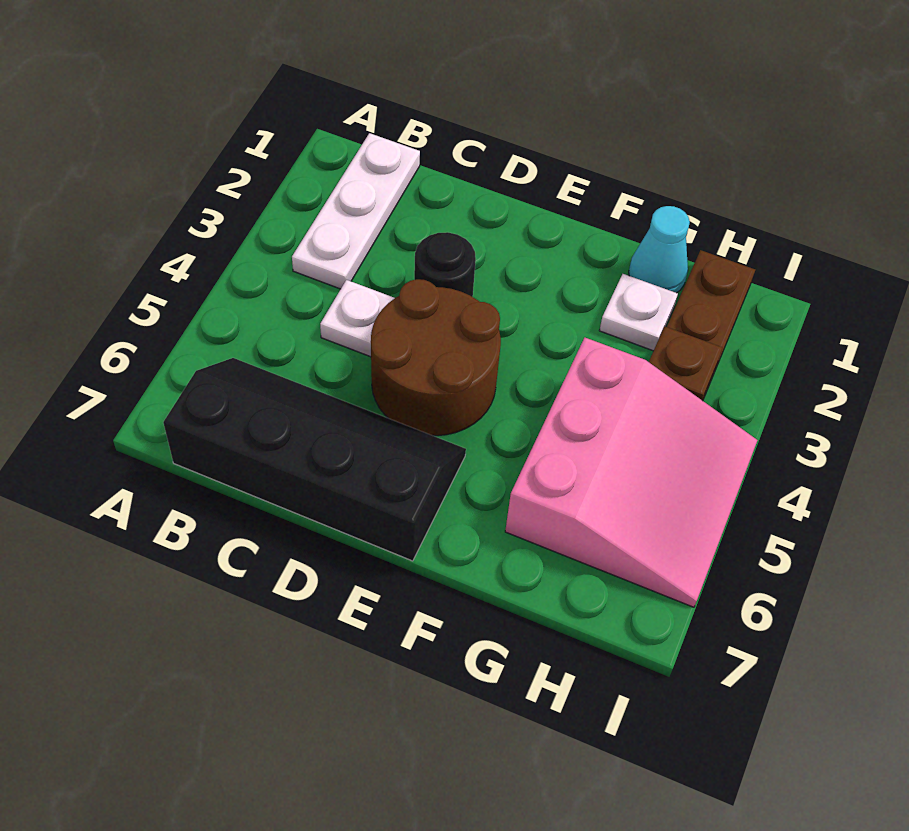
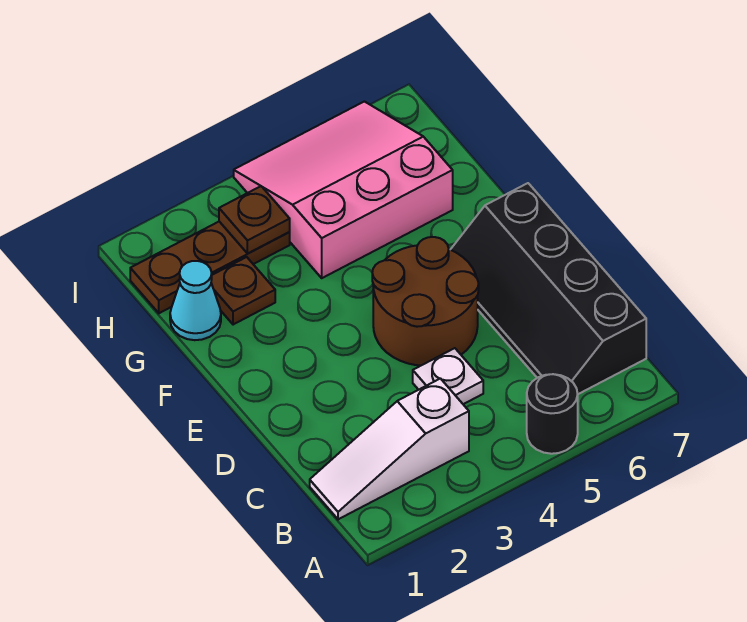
white 1x3 plate [292,133,420,289] -> white 1x3 slope [310,379,469,519]
black 1x1 round brick [414,232,476,297] -> black 1x1 round brick moved to [527,374,578,454]
white 1x1 plate [599,274,678,351] -> brown 1x1 plate [211,257,275,325]

